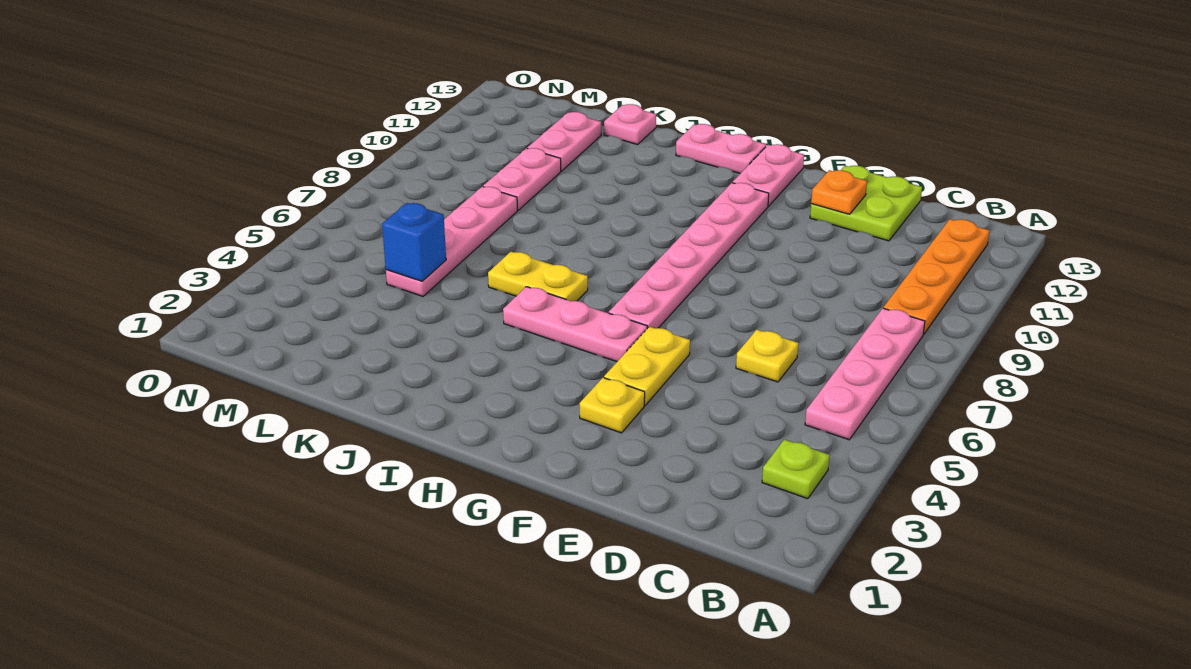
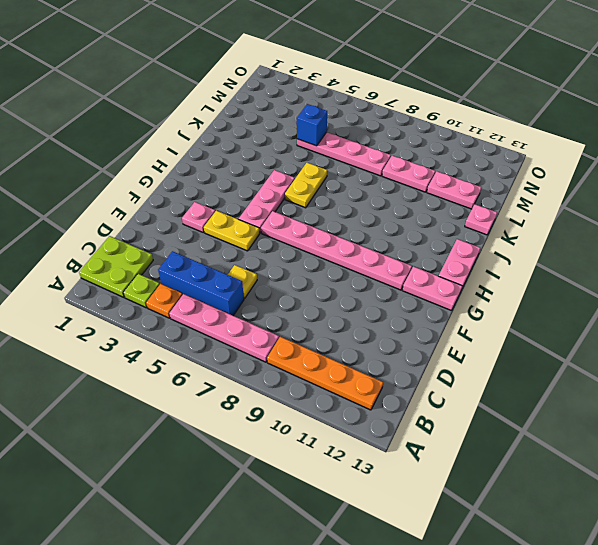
none -> blue 1x3 brick [158,251,244,315]
lime 2x2 plate [810,166,922,241] -> lime 2x2 plate moved to [79,236,153,297]
orange 1x1 plate [811,170,867,214] -> orange 1x1 plate moved to [146,284,183,318]
yellow 1x1 plate [579,377,645,433] -> pink 1x1 plate [182,202,215,232]

